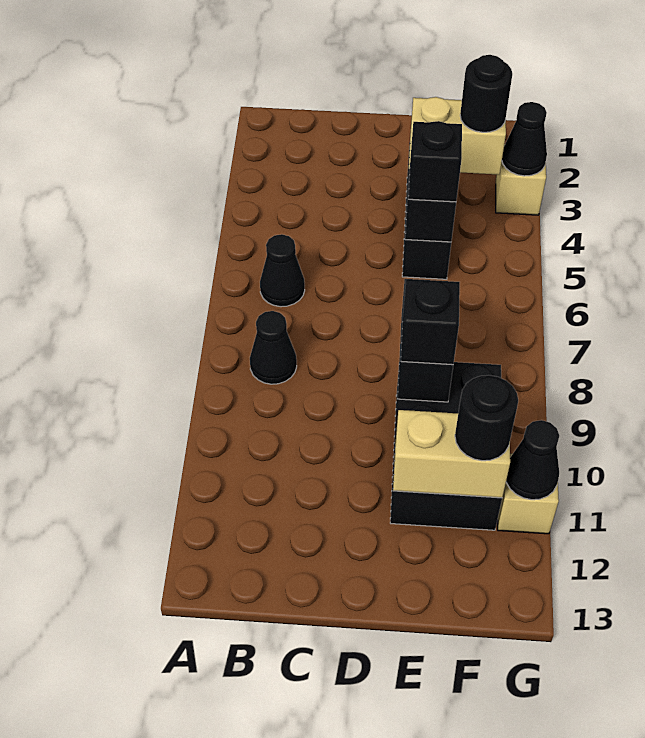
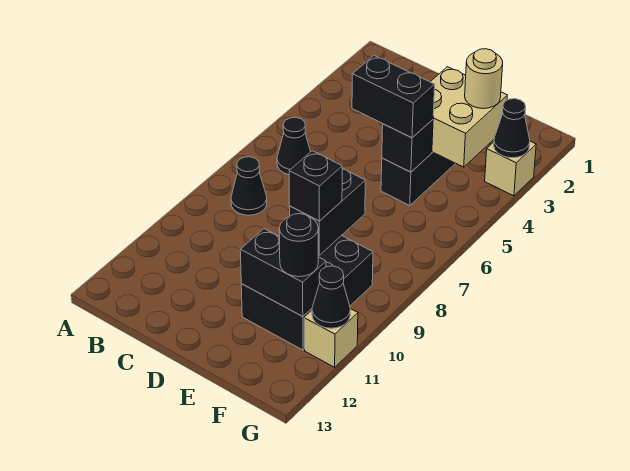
tan 1x2 brick [409,97,506,175] -> tan 2x2 brick [431,67,507,167]
black 1x1 brick [408,121,462,202] -> black 1x2 brick [352,56,435,138]
tan 1x2 brick [393,410,510,498] -> black 1x2 brick [240,229,326,317]
black 1x1 round brick [460,55,512,132] -> tan 1x1 round brick [465,49,503,109]

